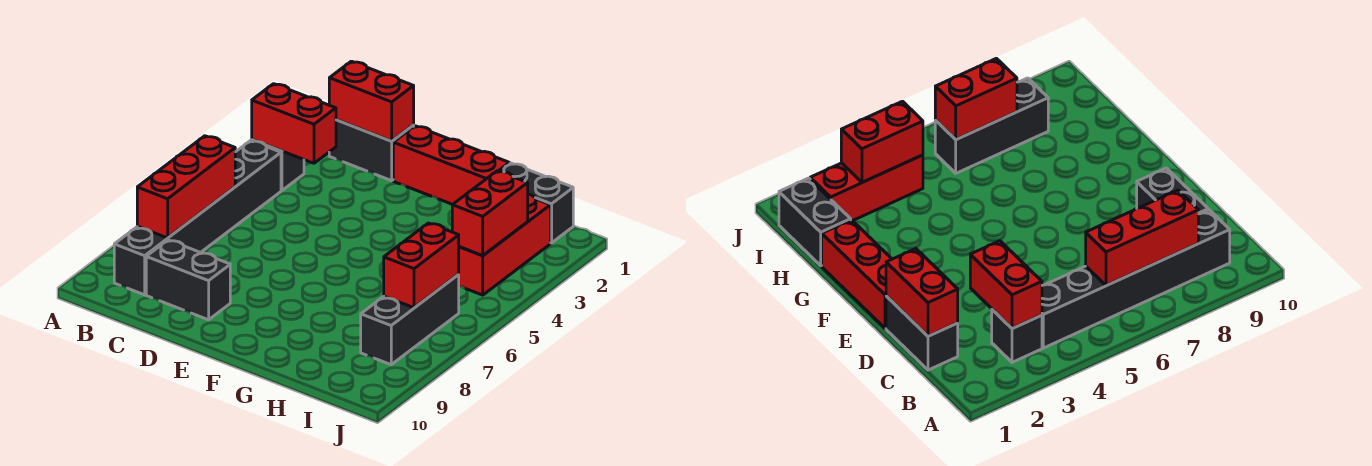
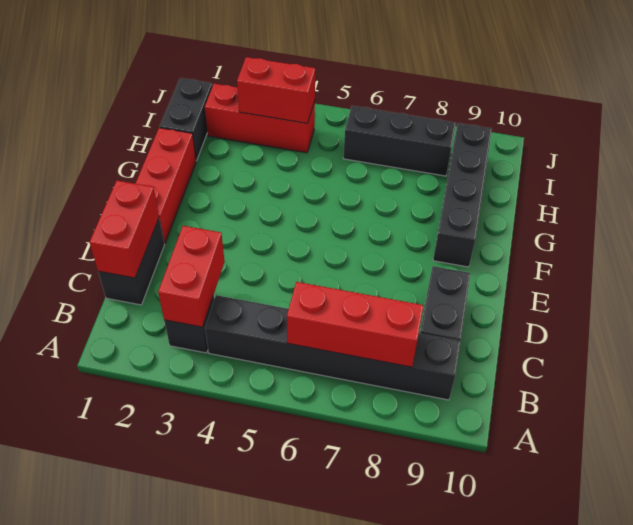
none -> black 1x4 brick [433,123,492,267]
red 1x2 brick [384,223,459,308] -> none

